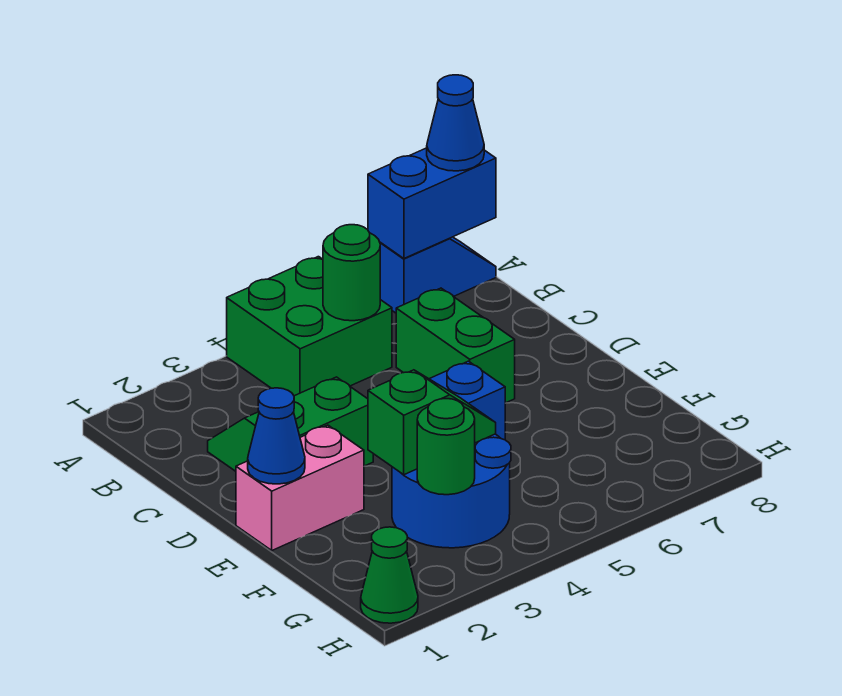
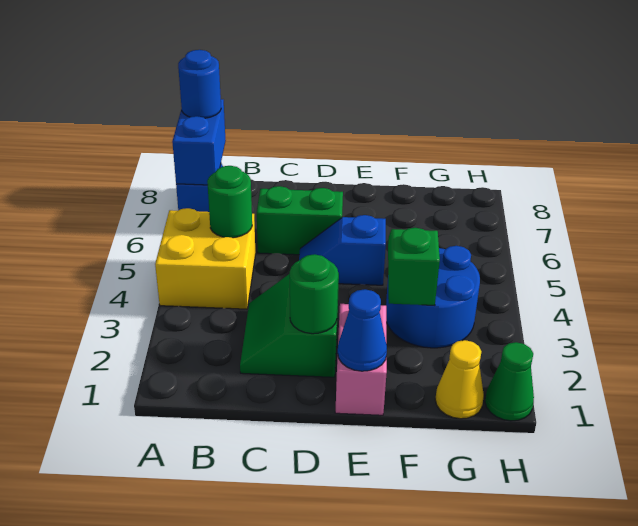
green 2x2 brick [227,257,392,396] -> yellow 2x2 brick [155,208,255,309]
blue 1x1 cone [427,75,484,171] -> blue 1x1 round brick [178,50,221,118]
none -> yellow 1x1 cone [435,340,484,419]
green 1x1 round brick [417,399,475,495] -> green 1x1 round brick moved to [290,254,338,334]

